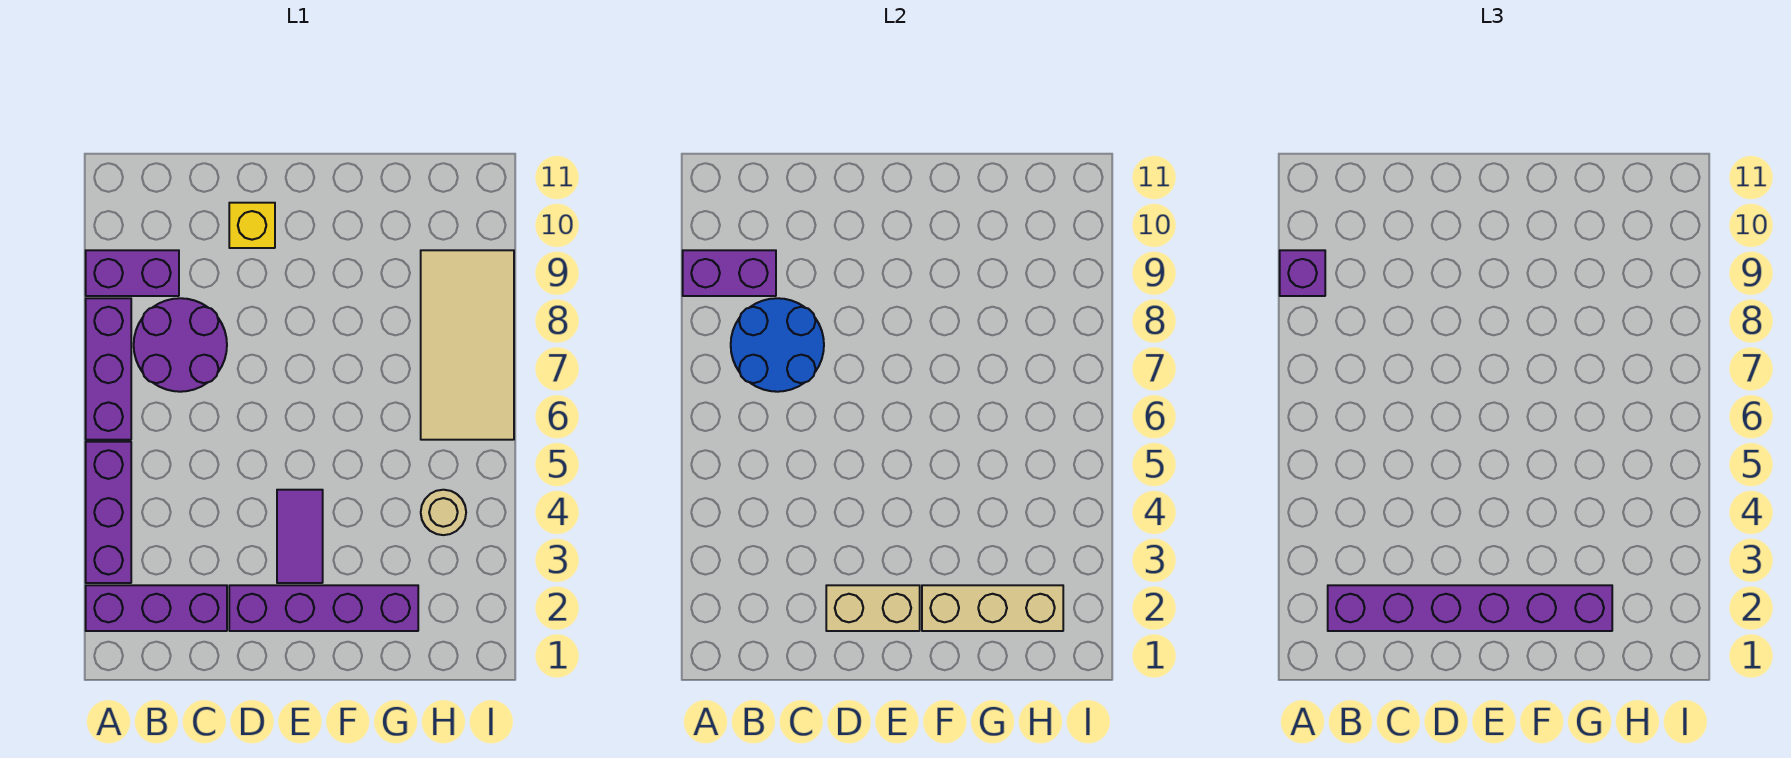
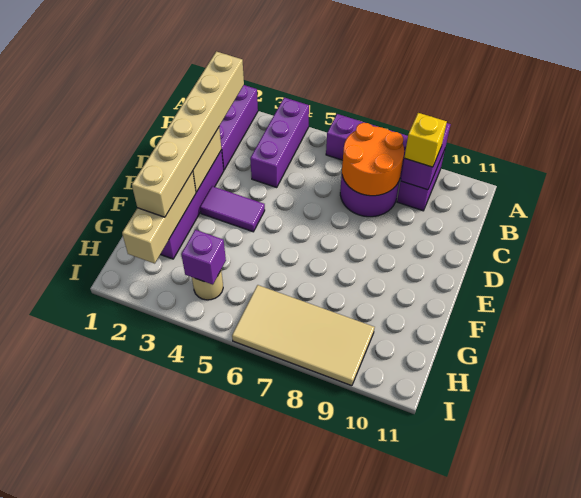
purple 1x3 brick [86,442,131,583] -> purple 1x3 brick turned to [250,98,309,187]
purple 1x1 brick [1280,250,1325,296] -> purple 1x1 brick moved to [181,230,226,285]
purple 1x6 brick [1328,585,1612,631] -> tan 1x6 brick [132,51,244,217]
blue 2x2 round brick [731,298,824,392] -> orange 2x2 round brick [342,123,404,196]
yellow 1x1 brick [229,203,275,248] -> yellow 1x1 brick moved to [404,113,447,167]

